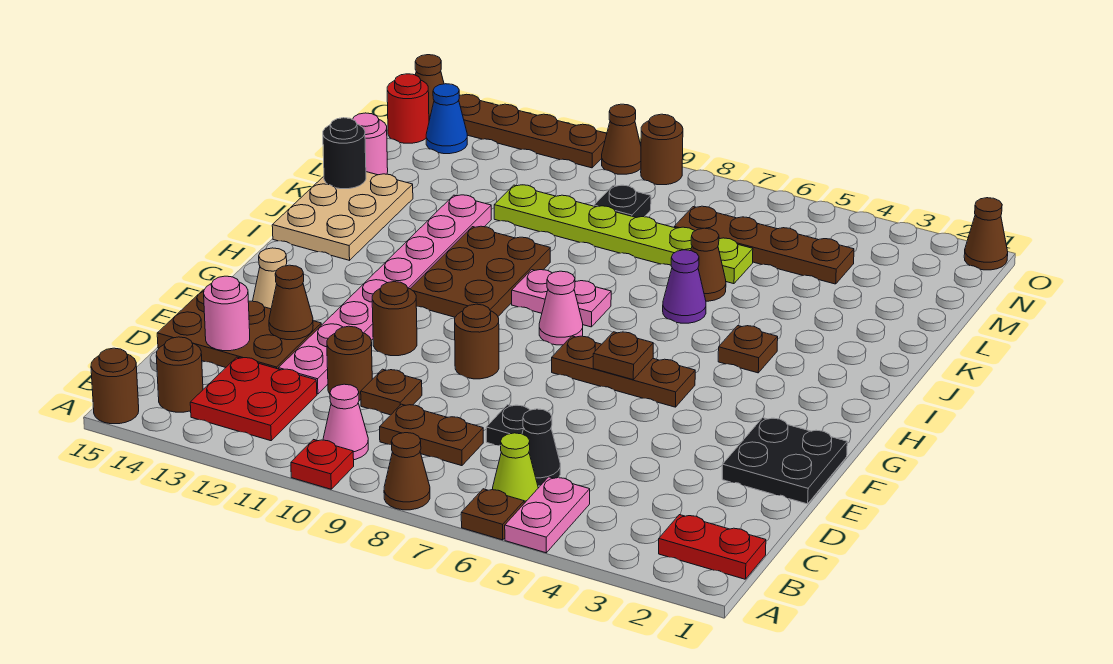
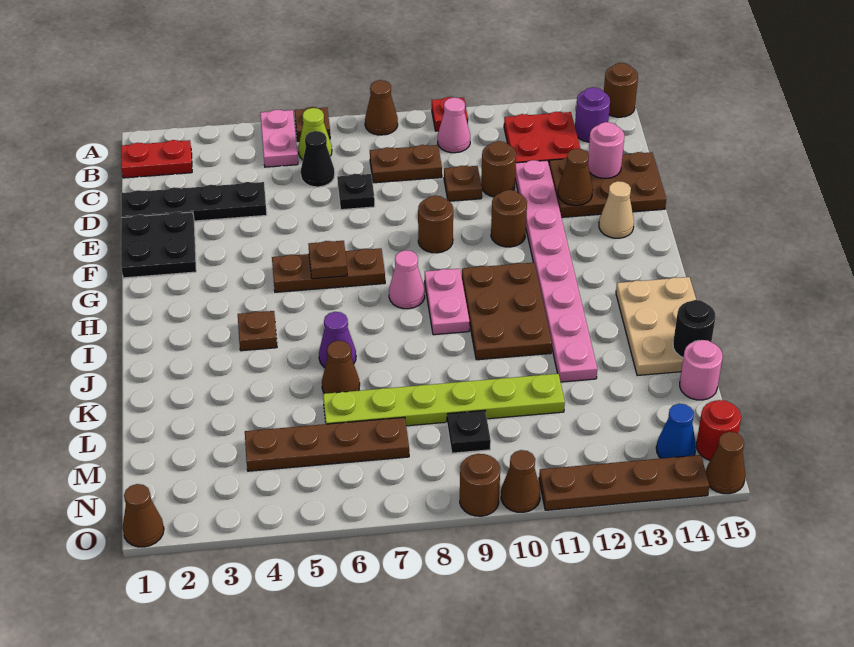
brown 1x1 round brick [156,337,203,412] -> purple 1x1 round brick [575,87,610,142]
none -> black 1x4 plate [121,182,267,221]
pink 1x2 plate [512,270,611,327] -> pink 1x2 plate turned to [425,269,470,335]

